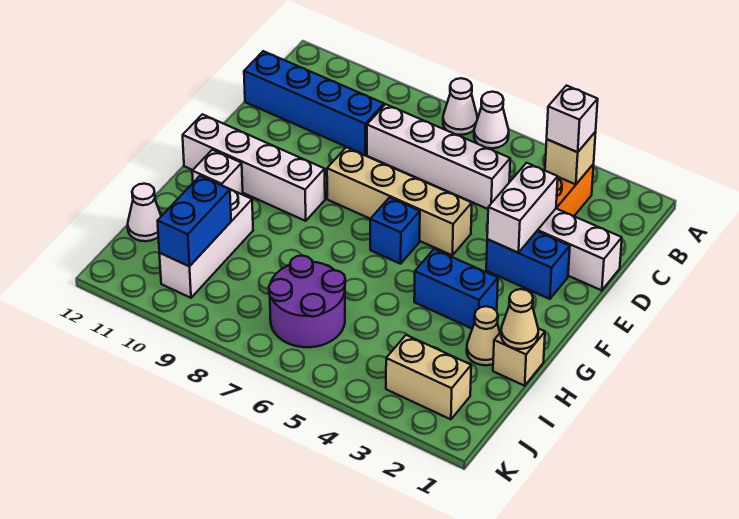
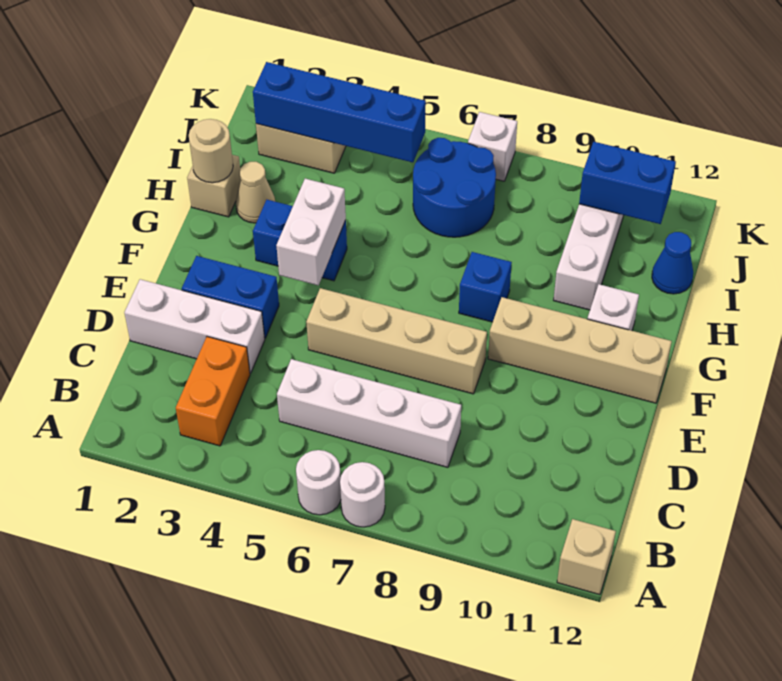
white 1x1 cone [474,92,509,148] -> white 1x1 round brick [296,450,341,515]
white 1x1 cone [443,78,477,135] -> white 1x1 round brick [340,462,385,527]
tan 1x1 brick [545,132,596,184] -> tan 1x1 brick moved to [557,519,616,595]
white 1x1 brick [547,86,598,152] -> white 1x1 brick moved to [468,112,517,181]
blue 1x4 brick [244,51,384,155] -> blue 1x4 brick moved to [253,62,426,162]
white 1x2 brick [487,163,558,253] -> white 1x2 brick moved to [276,179,346,285]
blue 1x1 brick [370,198,420,264] -> blue 1x1 brick moved to [459,252,512,322]
white 1x4 brick [183,114,325,221] -> tan 1x4 brick [488,297,672,403]
tan 1x1 cone [501,289,538,349] -> tan 1x1 round brick [189,119,233,183]
purple 2x2 round brick [269,256,345,347] -> blue 2x2 round brick [413,138,496,237]
blue 1x2 brick [158,176,231,266] -> blue 1x2 brick turned to [579,142,676,224]
white 1x1 cone [128,184,161,241] -> blue 1x1 cone [652,232,693,294]

